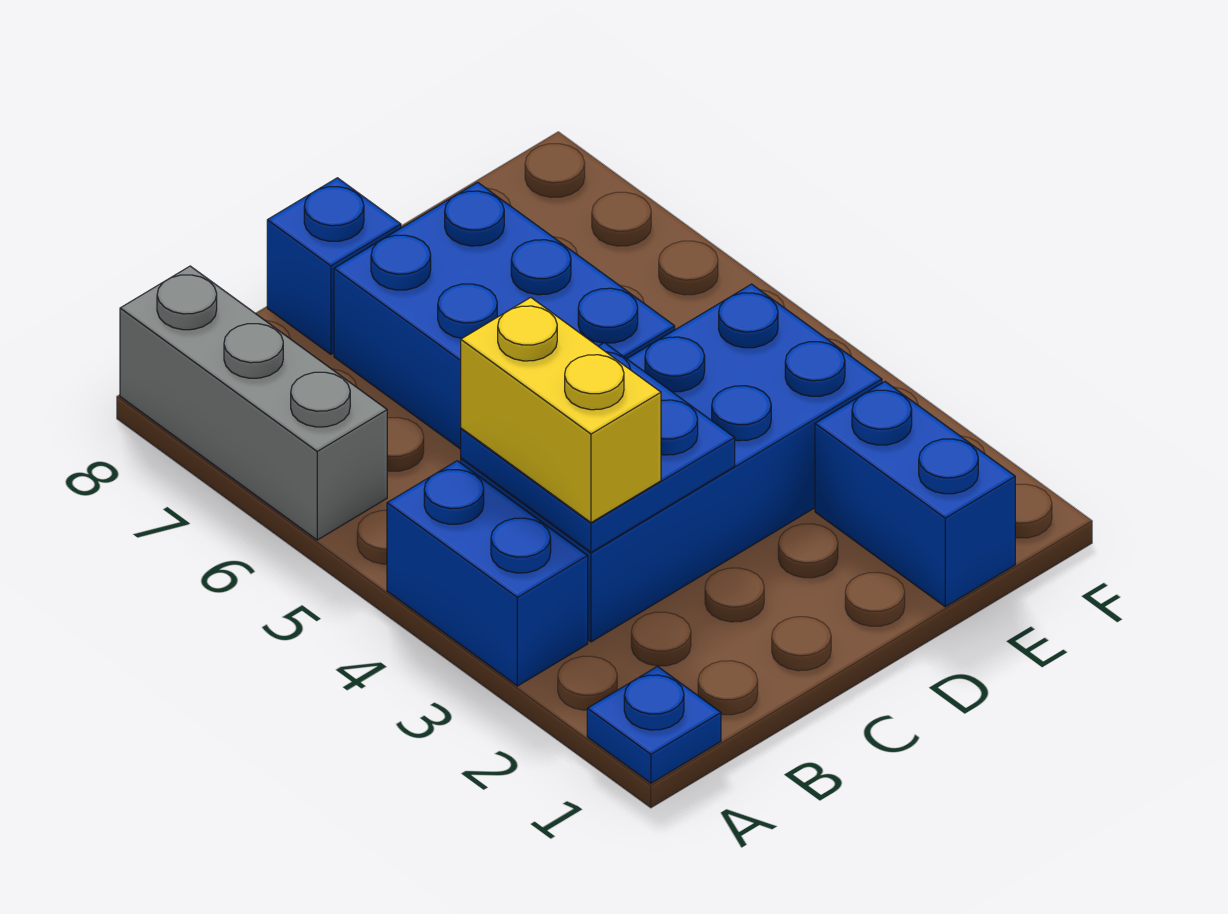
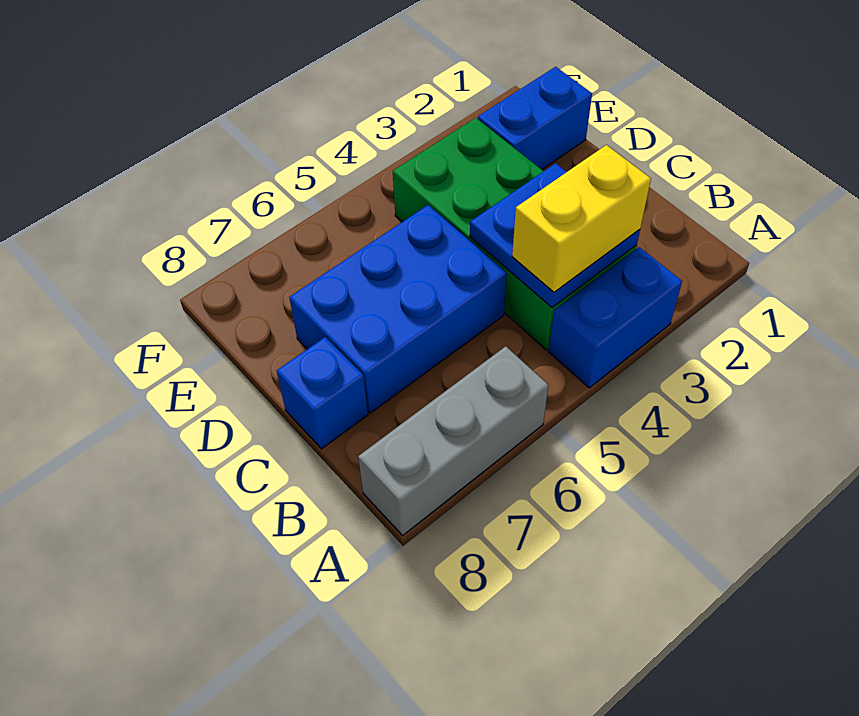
blue 1x1 plate [587,666,721,783] -> none
blue 2x4 brick [461,284,882,642] -> green 2x4 brick [393,118,637,350]

